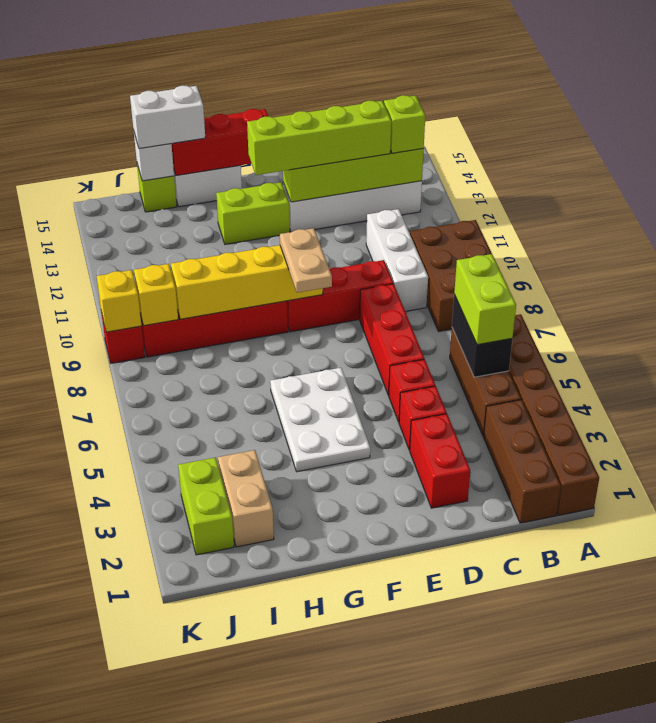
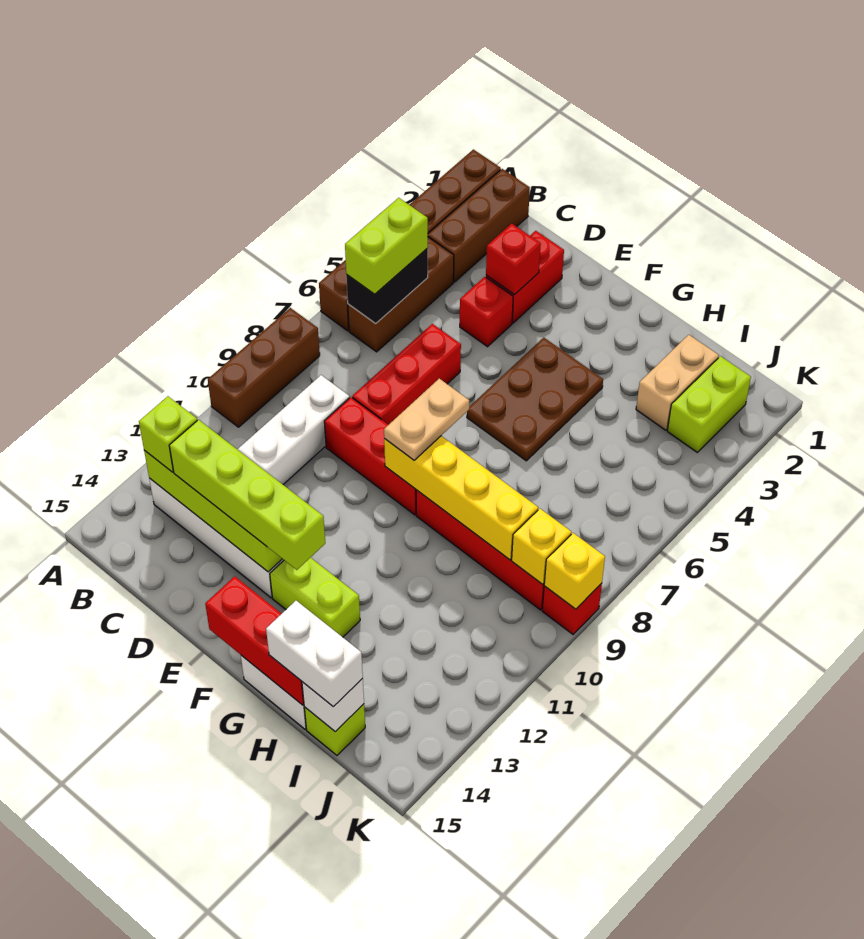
brown 2x3 brick [410,220,492,331] -> brown 1x3 brick [208,308,320,427]
red 1x1 brick [389,359,435,422] -> red 1x1 brick moved to [486,224,541,295]
white 2x3 plate [270,368,370,472] -> brown 2x3 plate [467,338,603,461]

